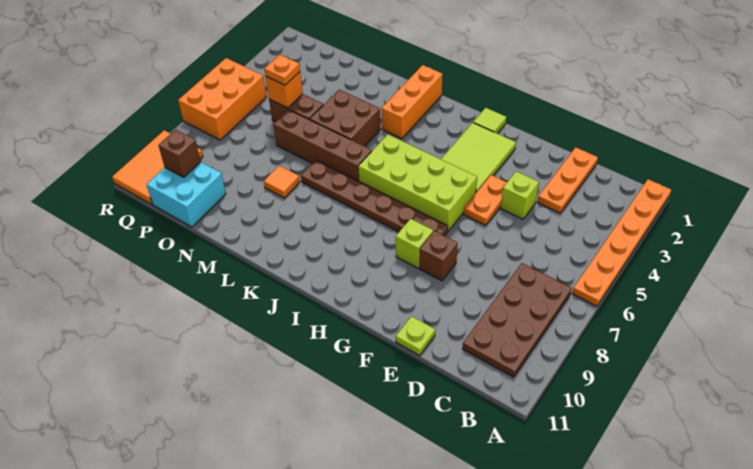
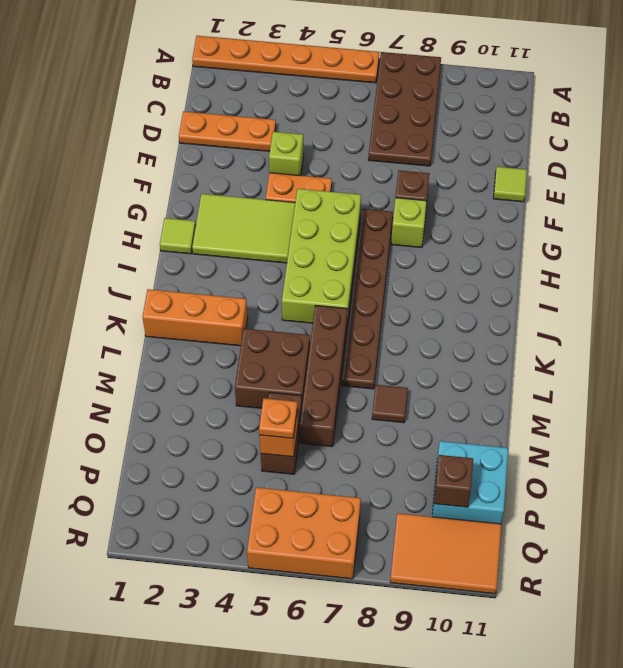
brown 2x4 plate [462,263,572,377] -> brown 2x4 plate turned to [368,52,441,166]
lime 1x1 plate [396,316,435,355] -> lime 1x1 tile [493,167,527,202]
orange 1x1 tile [264,166,300,198] -> brown 1x1 tile [372,385,408,423]

